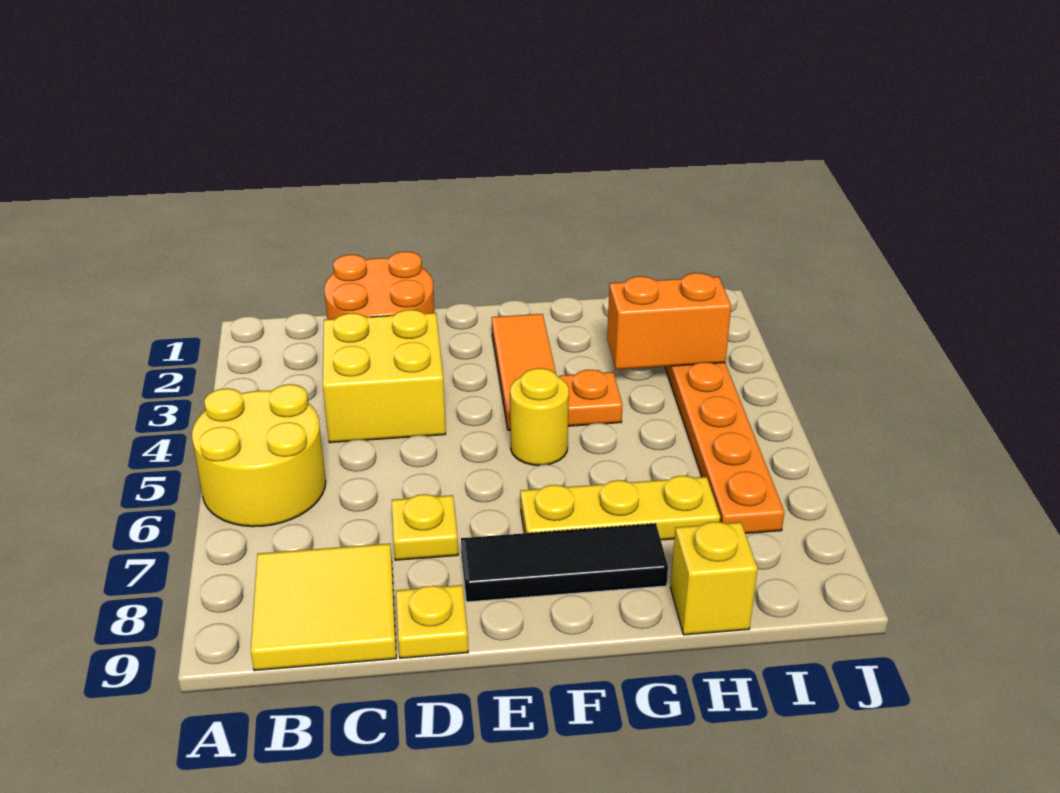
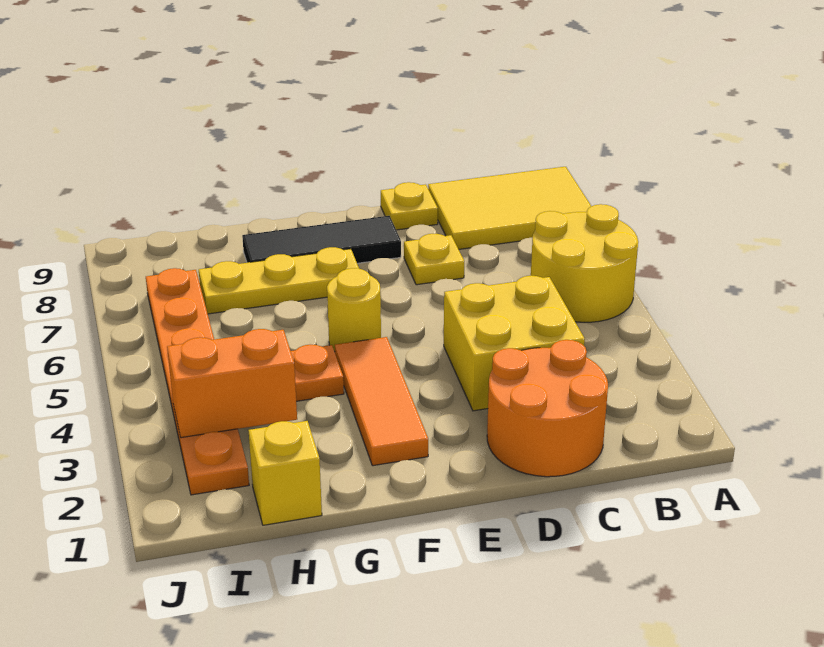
yellow 2x2 tile [251,544,396,671] -> yellow 2x3 tile [428,167,591,249]
yellow 1x1 brick [670,522,758,635] -> yellow 1x1 brick moved to [249,421,322,525]

